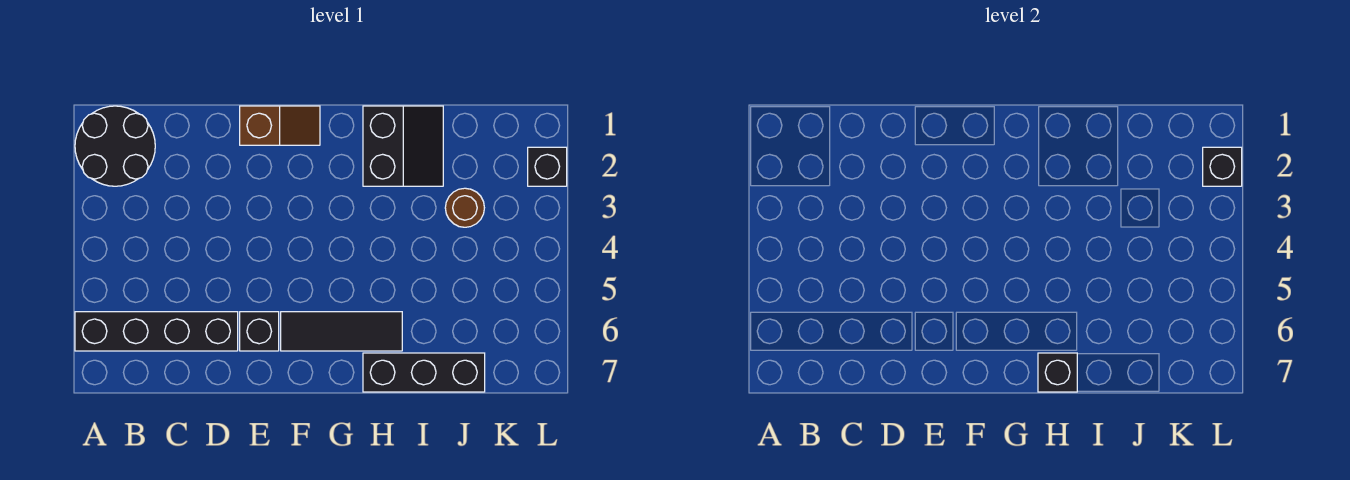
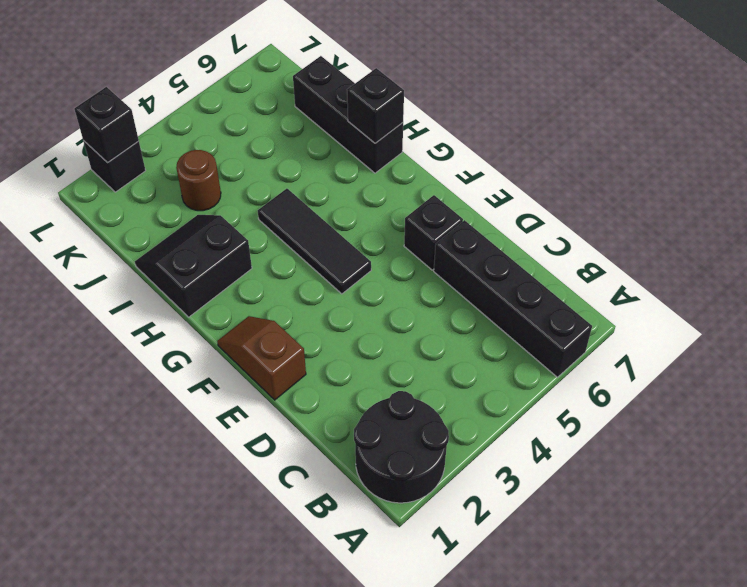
black 1x3 tile [281,312,402,351] -> black 1x3 tile moved to [258,189,371,294]

